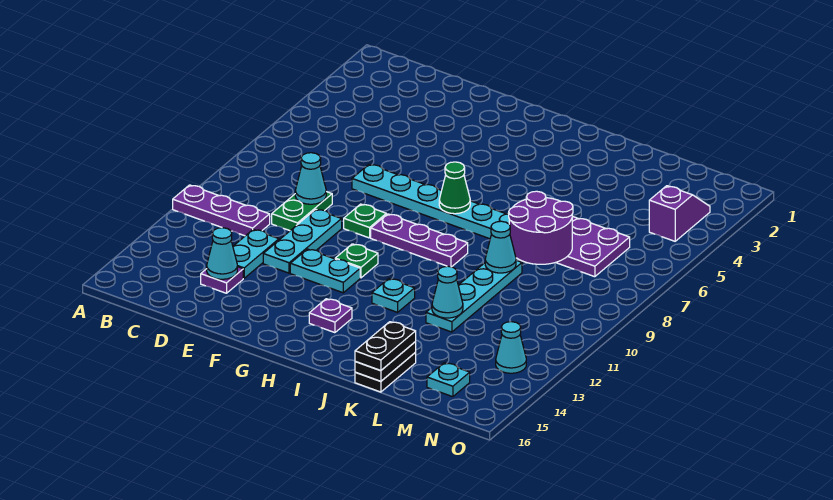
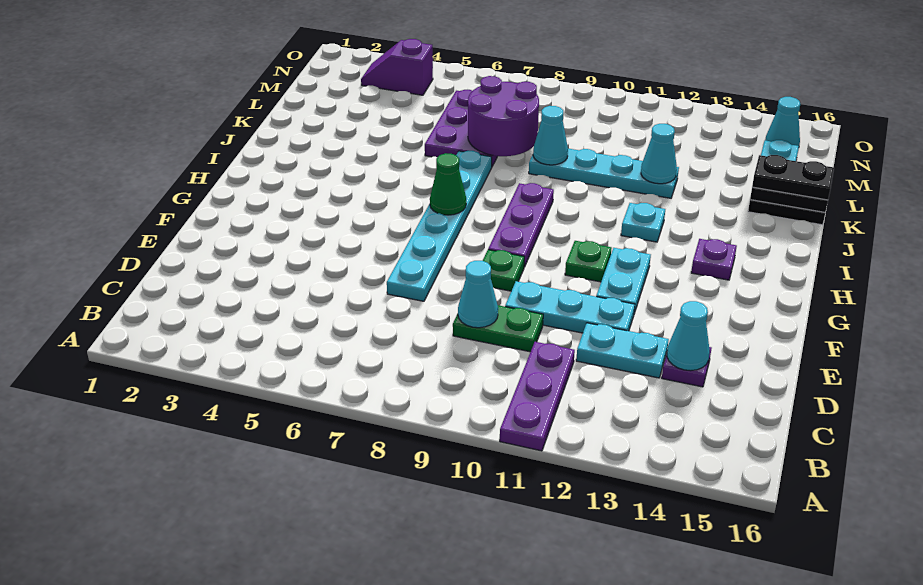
cyan 1x1 cone [496,322,526,373] -> cyan 1x1 cone moved to [765,97,800,146]

